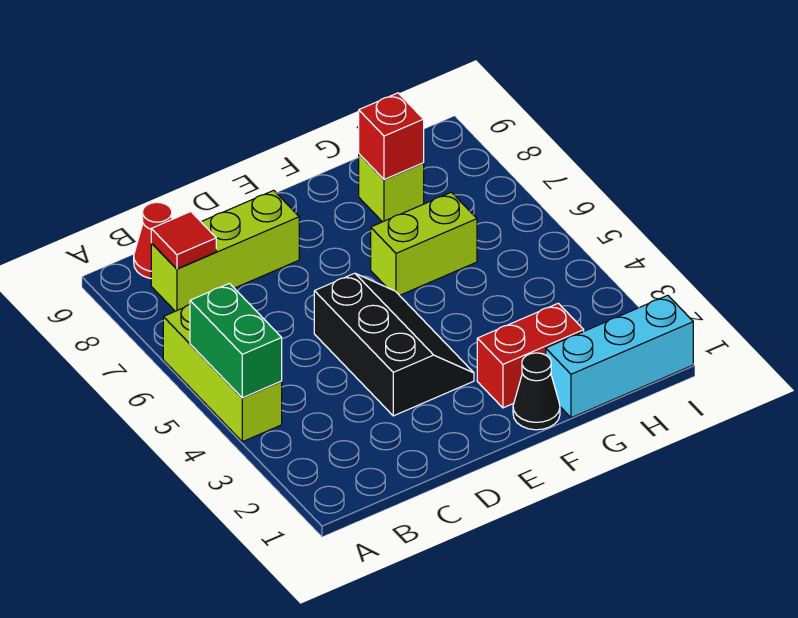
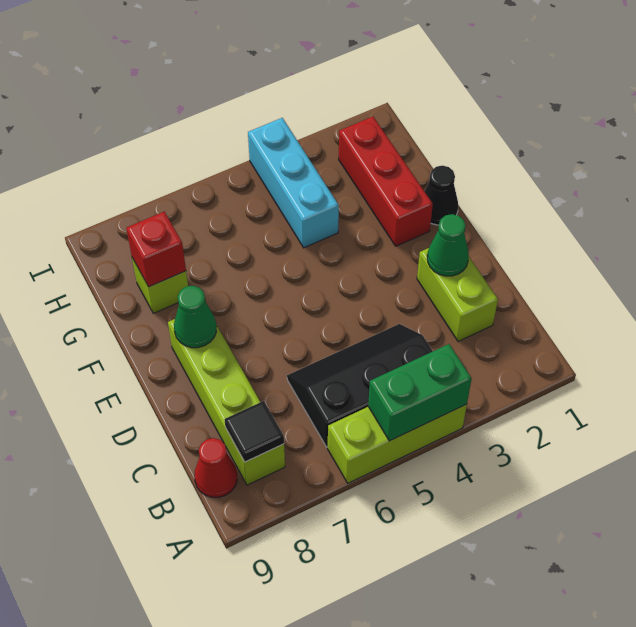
lime 1x3 brick [151,190,299,311] -> lime 1x4 brick [168,319,285,485]
red 1x1 tile [151,212,216,269] -> black 1x1 tile [225,401,284,462]
none -> green 1x1 cone [427,214,469,276]
black 2x3 slope [314,273,474,416] -> black 2x3 slope moved to [287,324,433,447]
none -> green 1x1 cone [174,286,216,348]
red 1x2 brick [477,303,584,408] -> red 1x3 brick [339,117,433,246]
lime 1x2 brick [371,192,477,295] -> lime 1x2 brick moved to [417,248,498,341]
cyan 1x3 brick [546,295,693,418] -> cyan 1x3 brick moved to [248,118,339,248]

